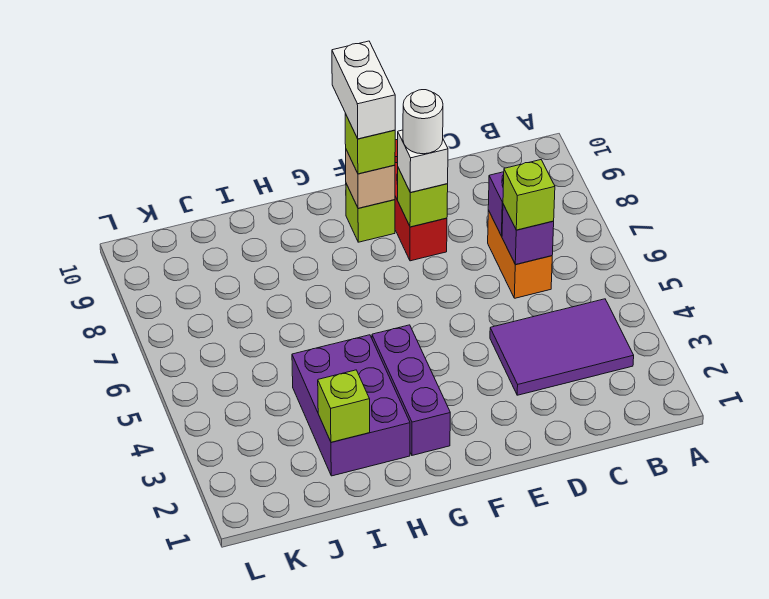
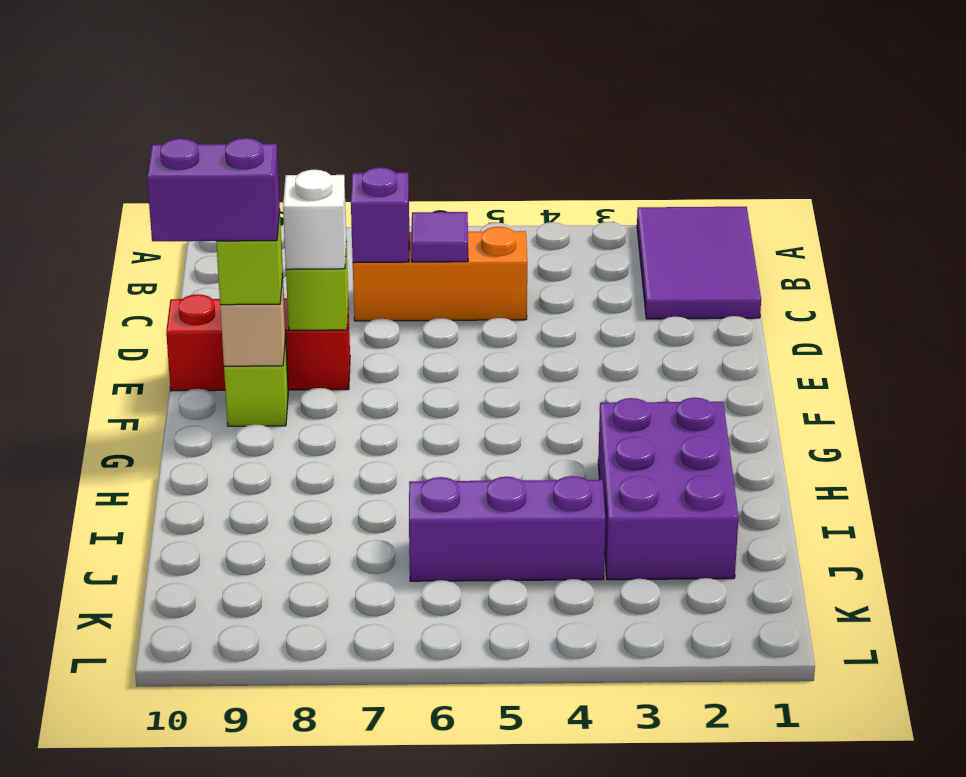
purple 2x3 tile [490,299,634,395] -> purple 2x3 tile moved to [637,207,761,319]
orange 1x2 brick [488,210,552,298] -> orange 1x3 brick [353,227,527,321]
purple 1x1 brick [502,204,554,264] -> purple 1x1 tile [412,212,468,262]
lime 1x1 brick [503,160,555,230] -> none
white 1x1 round brick [403,90,443,154] -> none
white 1x2 brick [332,41,395,139] -> purple 1x2 brick [147,138,280,241]
purple 1x3 brick [372,325,450,455] -> purple 1x3 brick moved to [409,476,605,581]
purple 2x3 brick [292,335,410,476] -> purple 2x3 brick turned to [598,398,739,580]
lime 1x1 brick [318,370,370,442] -> none

